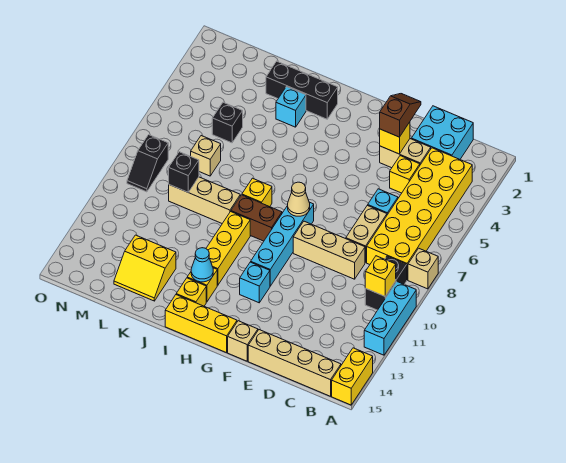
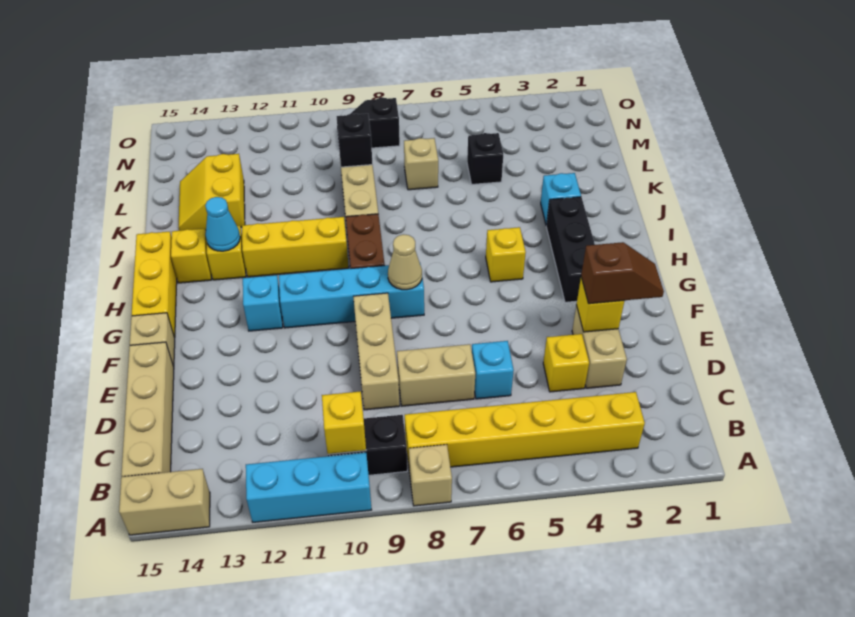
yellow 1x2 brick [332,348,373,405] -> tan 1x2 brick [119,469,210,535]
yellow 2x6 brick [367,148,472,280] -> yellow 1x6 brick [405,392,645,467]
cyan 2x2 brick [411,106,473,159] -> none
black 1x3 brick [266,61,338,119] -> black 1x3 brick moved to [546,197,595,302]
yellow 1x1 brick [242,178,272,207] -> yellow 1x1 brick moved to [486,227,526,282]

